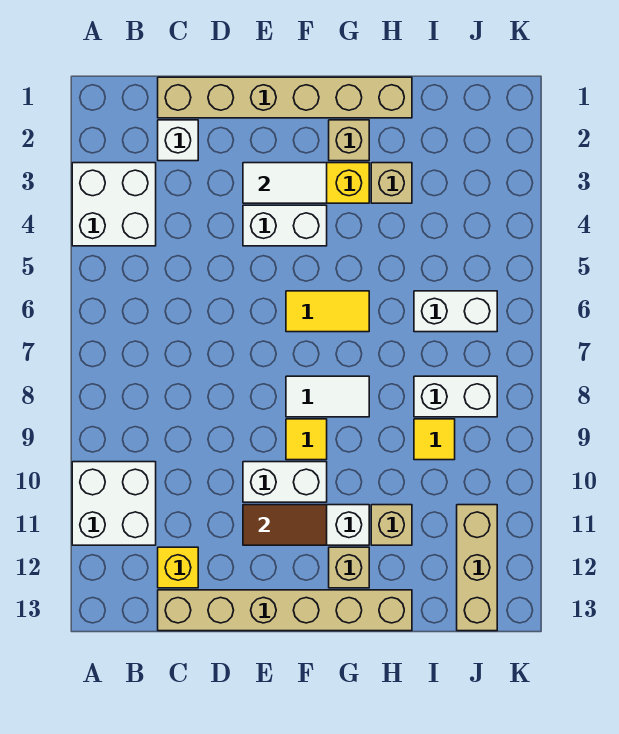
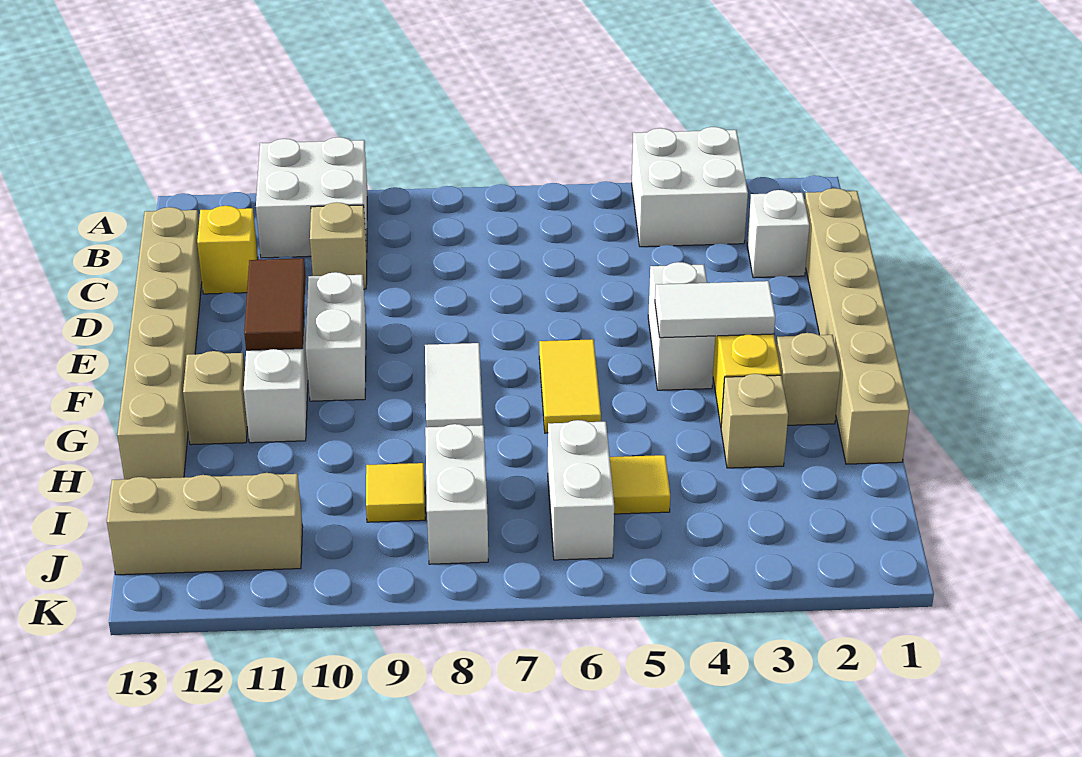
white 1x2 tile [243,163,327,203] -> white 1x2 tile turned to [655,281,775,338]
yellow 1x1 tile [286,419,327,460] -> yellow 1x1 tile moved to [610,455,670,514]
tan 1x1 brick [371,505,412,545] -> tan 1x1 brick moved to [310,202,367,289]

